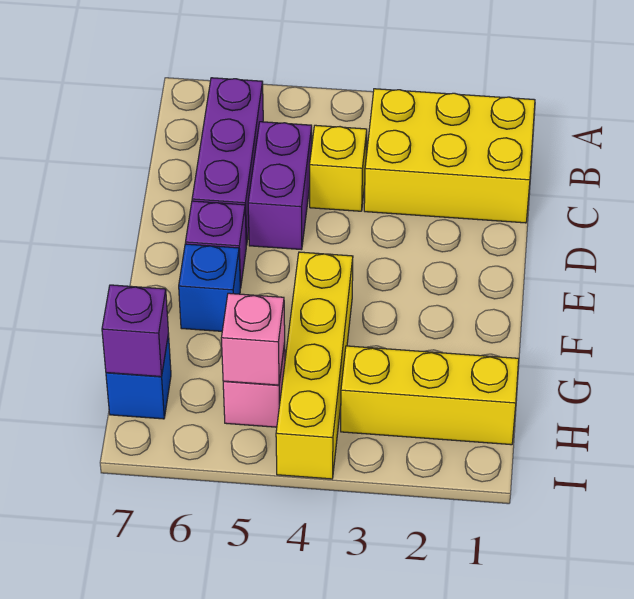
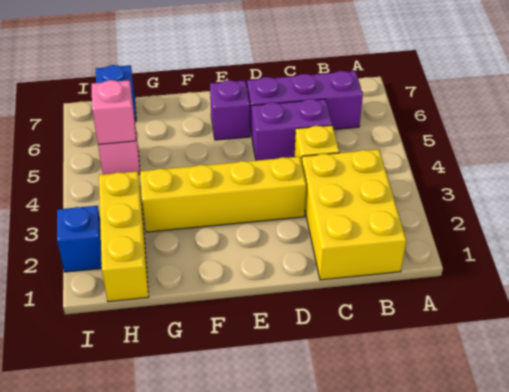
yellow 1x4 brick [276,252,353,479] -> yellow 1x4 brick moved to [140,157,306,232]
blue 1x1 brick [179,244,240,331] -> blue 1x1 brick moved to [57,206,102,272]
purple 1x1 brick [102,285,168,377] -> none

